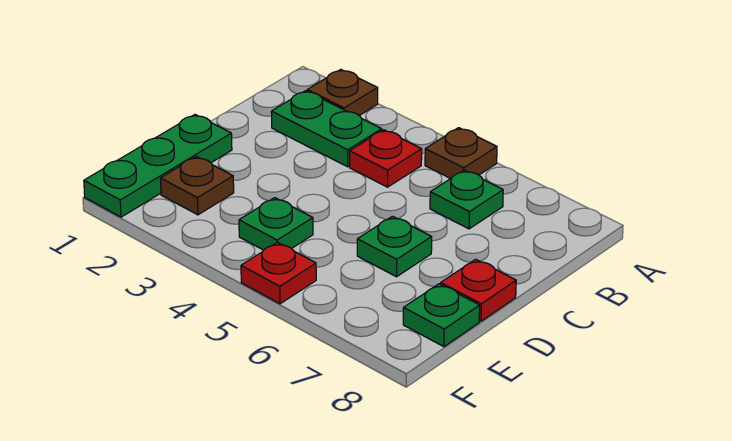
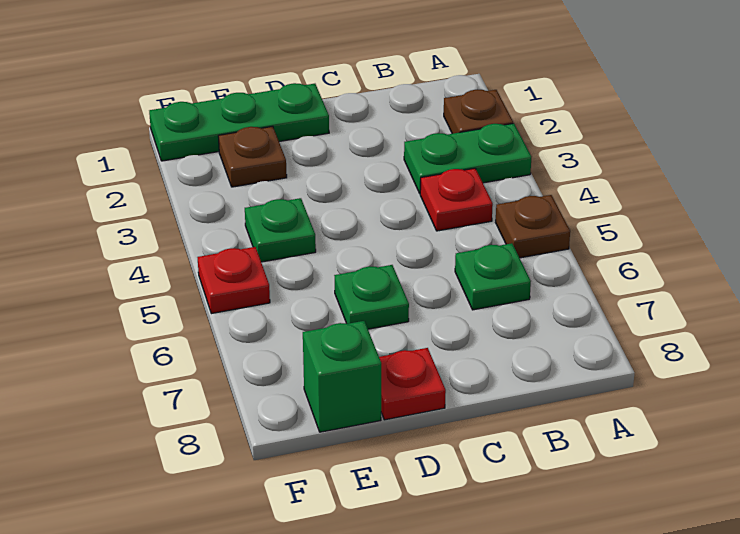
green 1x2 plate [271,91,382,167] -> green 1x2 plate turned to [404,123,531,193]
green 1x1 plate [403,284,480,347] -> green 1x1 brick [303,321,381,432]

